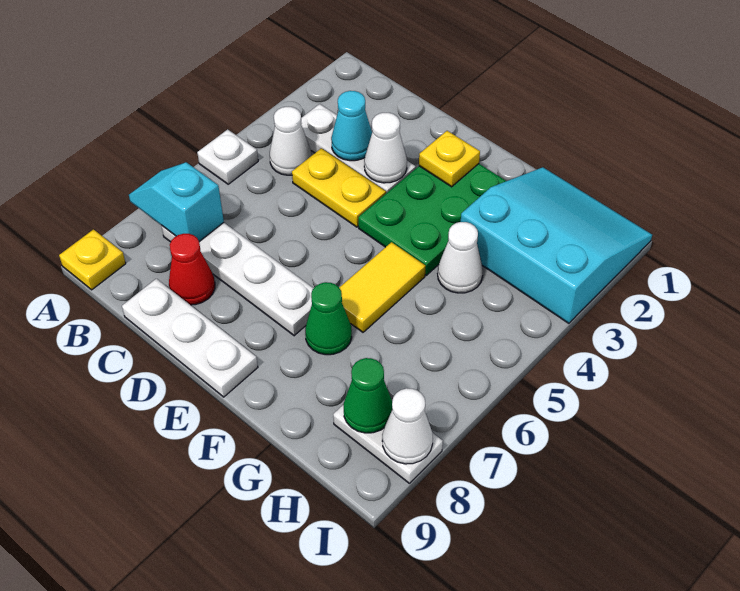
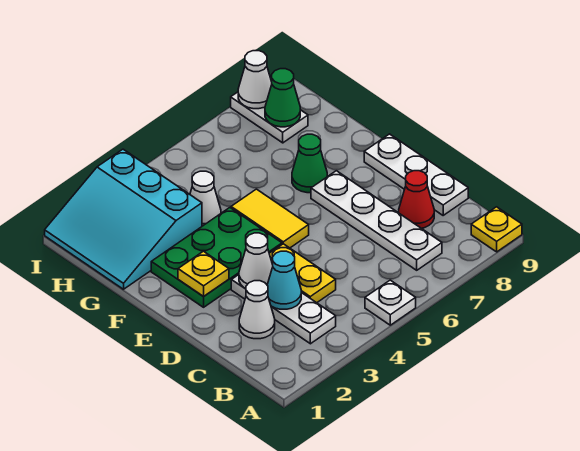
cyan 1x2 slope [129,162,224,242] -> none
white 1x1 cone [270,107,311,175] -> white 1x1 cone moved to [239,281,275,339]
yellow 1x2 tile [339,242,426,332] -> yellow 1x2 tile turned to [231,189,309,248]

